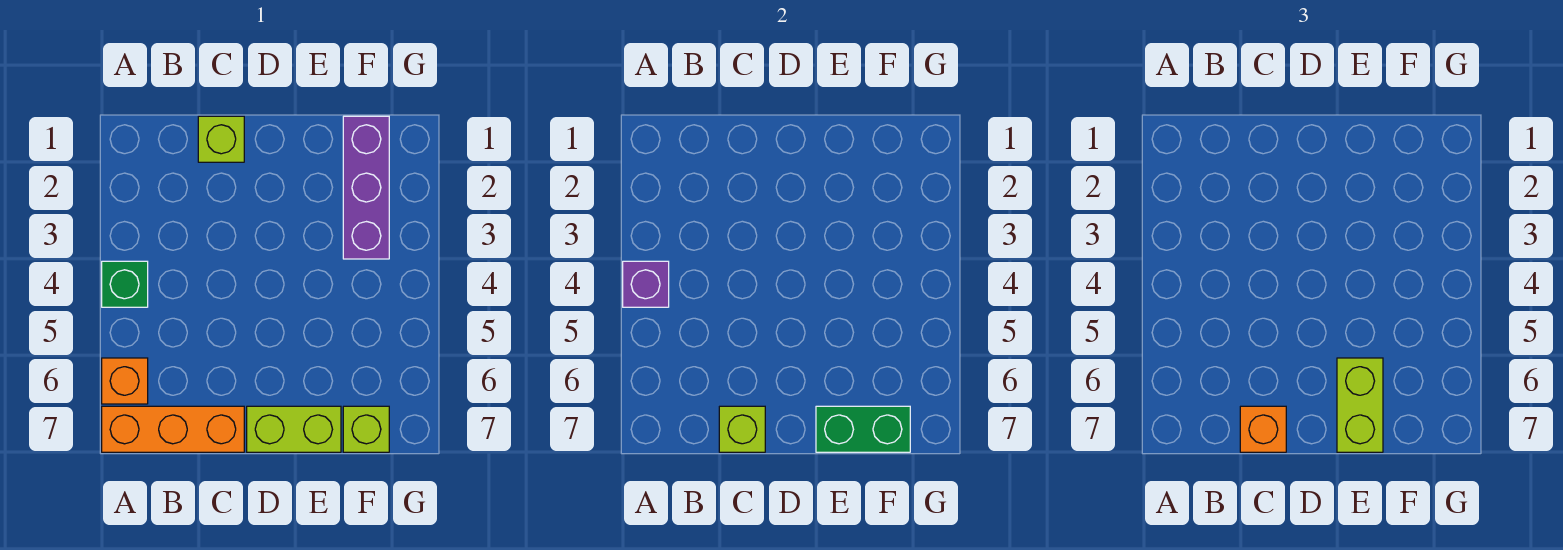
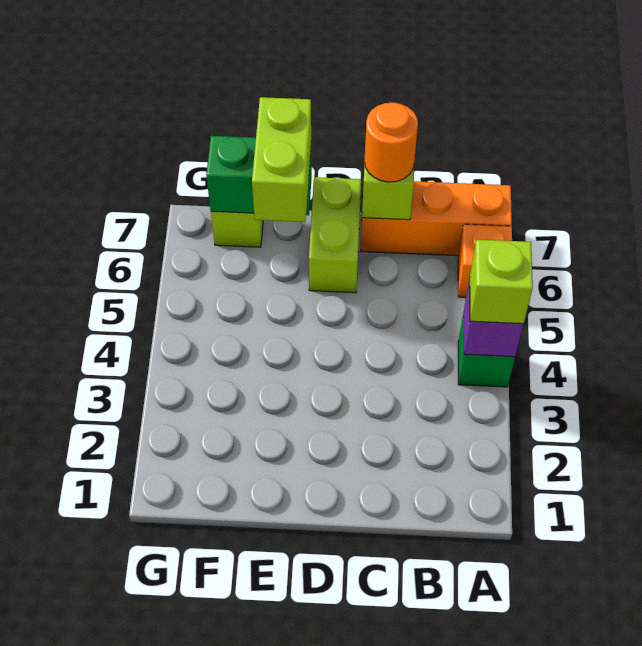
lime 1x1 brick [198,116,244,162] -> lime 1x1 brick moved to [470,240,533,324]
orange 1x1 brick [1240,406,1286,452] -> orange 1x1 round brick [364,102,418,182]
lime 1x2 brick [247,406,341,452] -> lime 1x2 brick turned to [309,177,361,293]
purple 1x3 brick [343,116,389,259] -> none

